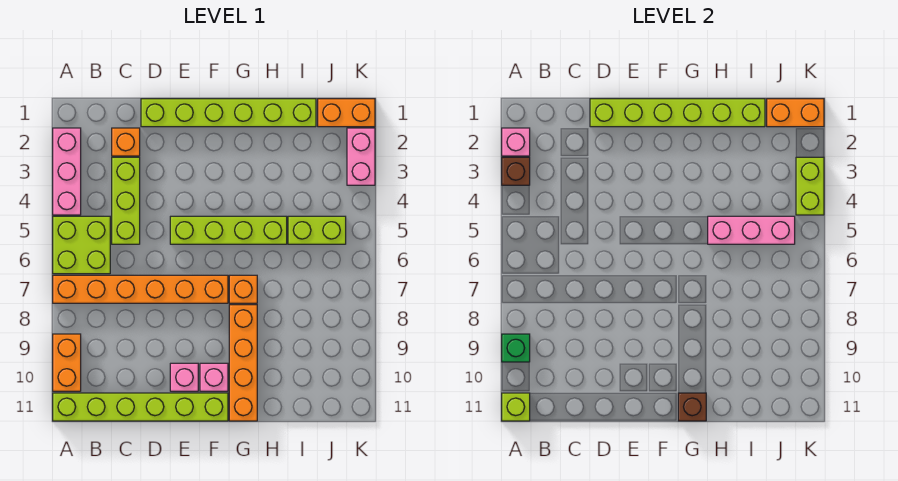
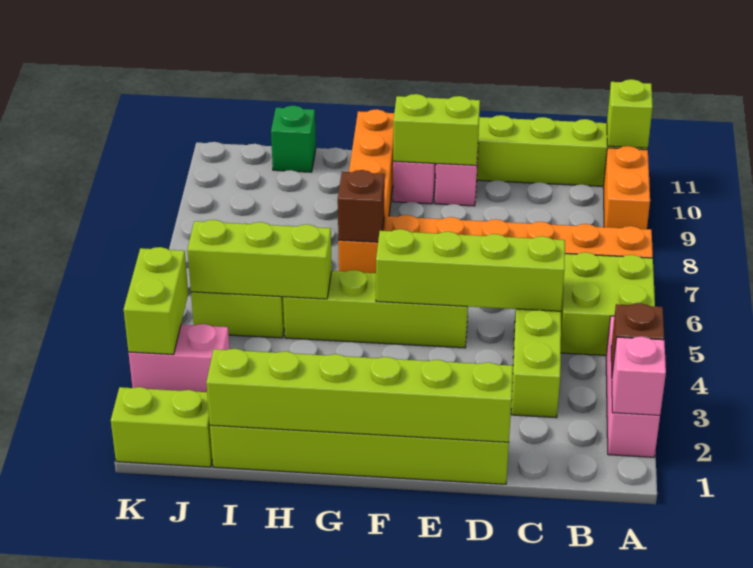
green 1x1 brick [502,334,530,362] -> green 1x1 brick moved to [271,106,316,172]
orange 1x1 brick [112,128,140,156] -> none
none -> lime 1x4 brick [376,229,565,311]
none -> lime 1x2 brick [393,94,480,165]
brown 1x1 brick [678,393,706,421] -> brown 1x1 brick moved to [338,170,385,242]
pink 1x3 brick [708,216,795,244] -> lime 1x3 brick [187,220,332,299]
orange 1x2 brick [318,99,375,127] -> lime 1x2 brick [111,387,212,467]
orange 1x2 brick [767,99,824,127] -> none
pink 1x2 brick [347,128,375,185] -> pink 1x2 brick turned to [129,324,229,392]

